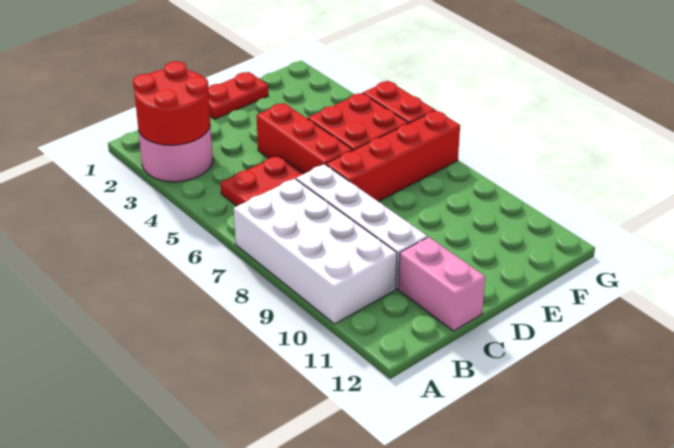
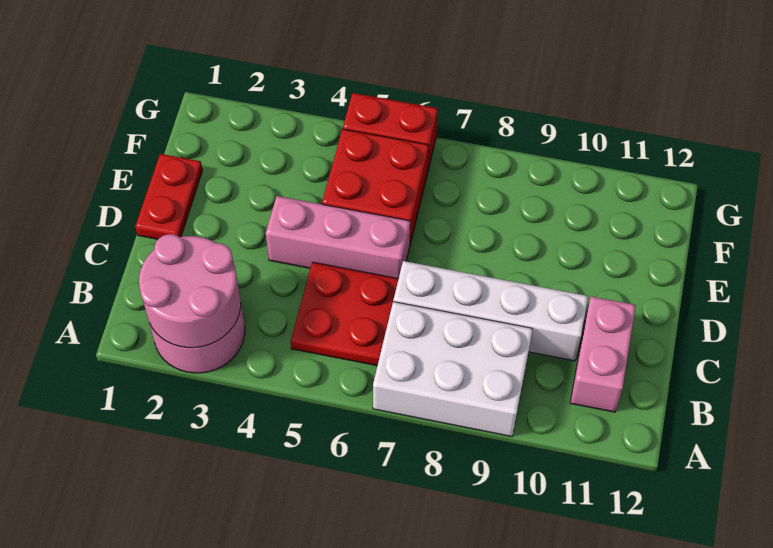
red 2x2 round brick [133,61,210,145] -> pink 2x2 round brick [139,234,241,348]
white 2x4 brick [234,179,397,324] -> white 2x3 brick [373,302,533,437]
pink 1x2 brick [398,237,485,331] -> pink 1x2 brick turned to [570,296,636,412]
red 1x3 brick [256,103,352,174] -> pink 1x3 brick [266,196,410,278]
red 1x4 brick [326,110,460,201] -> none

